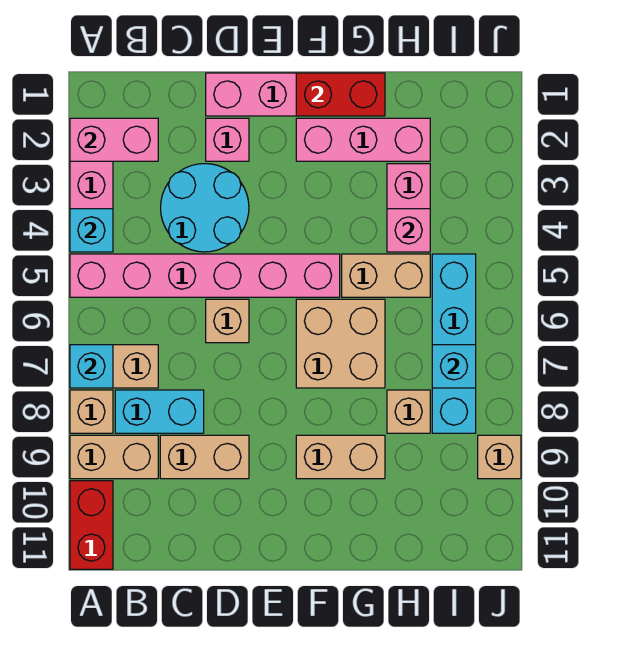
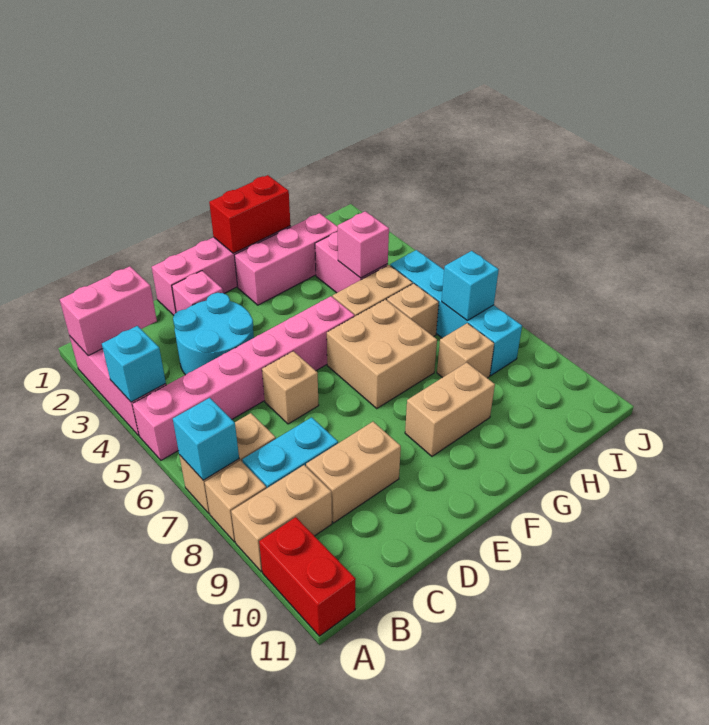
tan 1x1 brick [478,435,521,479] -> tan 1x1 brick moved to [387,284,439,337]

